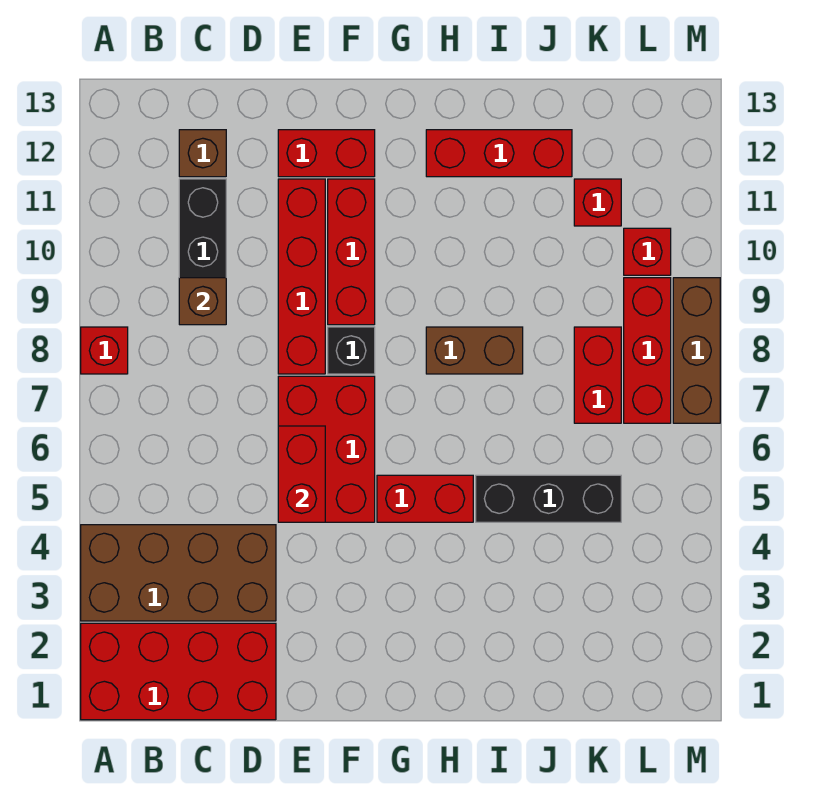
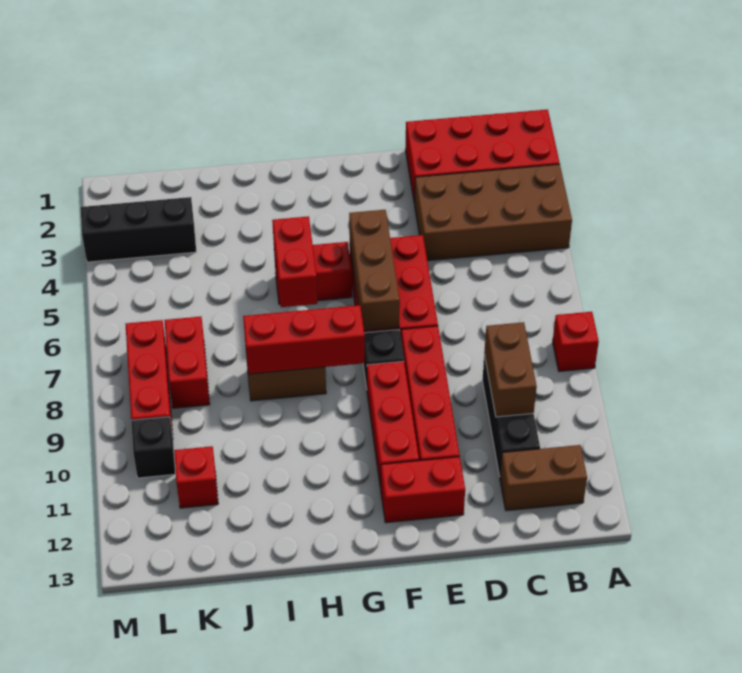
brown 1x1 brick [179,278,226,325] -> brown 1x2 brick [484,322,537,417]
brown 1x1 brick [179,130,226,177] -> brown 1x2 brick [500,445,587,511]
red 1x2 brick [278,426,325,522] -> red 1x2 brick moved to [272,216,317,307]
red 1x3 brick [426,130,572,177] -> red 1x3 brick moved to [243,305,365,374]
black 1x3 brick [476,475,621,522] -> black 1x3 brick moved to [81,197,196,262]
red 1x1 brick [624,228,671,275] -> black 1x1 brick [131,417,175,478]
brown 1x3 brick [673,278,720,423] -> brown 1x3 brick moved to [349,210,400,331]

